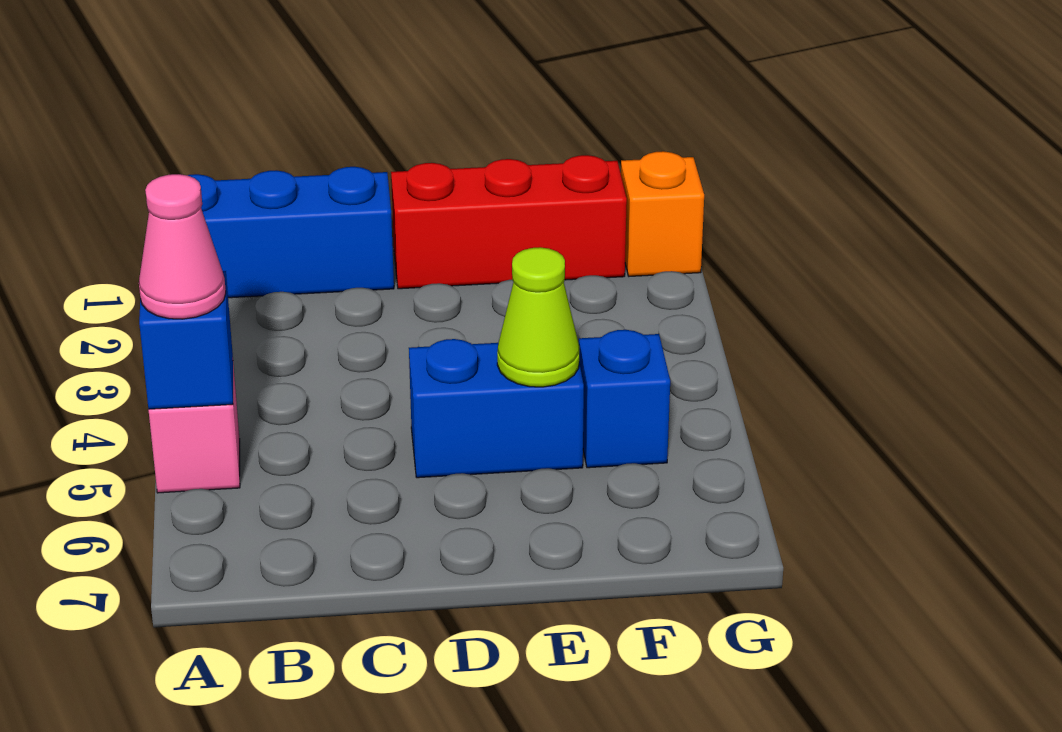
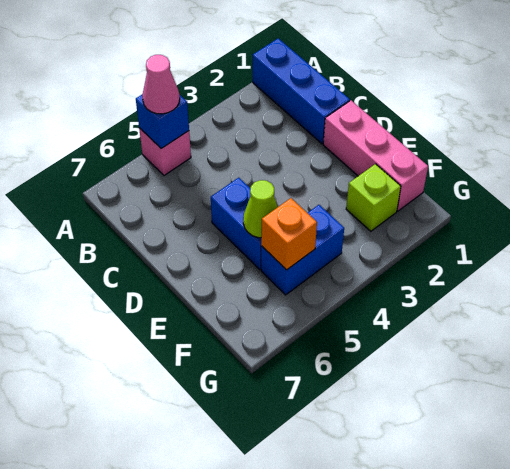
red 1x3 brick [391,155,627,289] -> pink 1x3 brick [323,101,428,211]
none -> lime 1x1 brick [346,164,401,231]
blue 1x1 brick [579,330,670,468] -> blue 1x2 brick [261,205,344,295]
orange 1x1 brick [621,151,704,276] -> orange 1x1 brick moved to [261,198,317,270]

